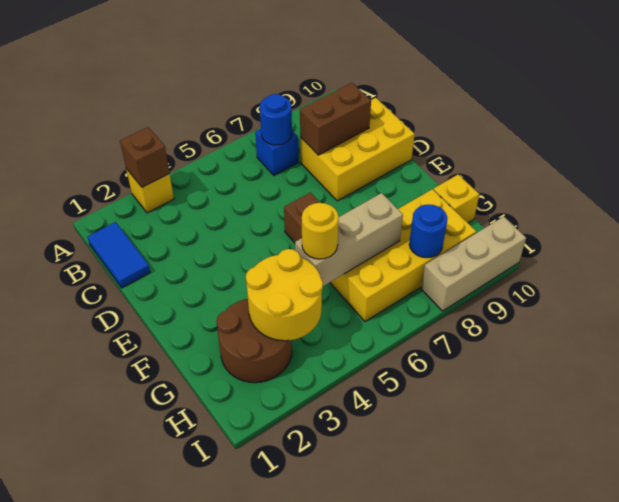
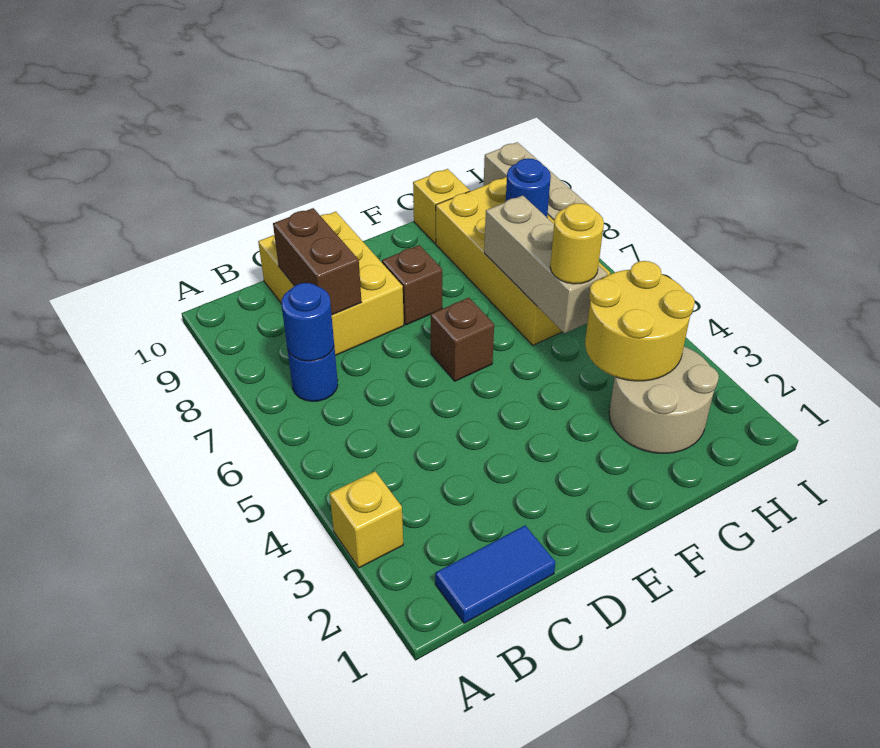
brown 1x1 brick [120,127,170,187] -> brown 1x1 brick moved to [382,245,442,325]
blue 1x1 brick [255,129,298,175] -> blue 1x1 round brick [287,347,338,401]
brown 2x2 round brick [216,299,292,383] -> tan 2x2 round brick [609,346,719,453]

